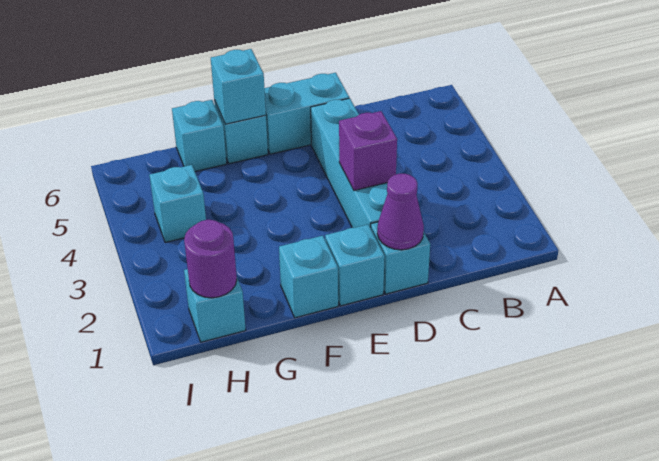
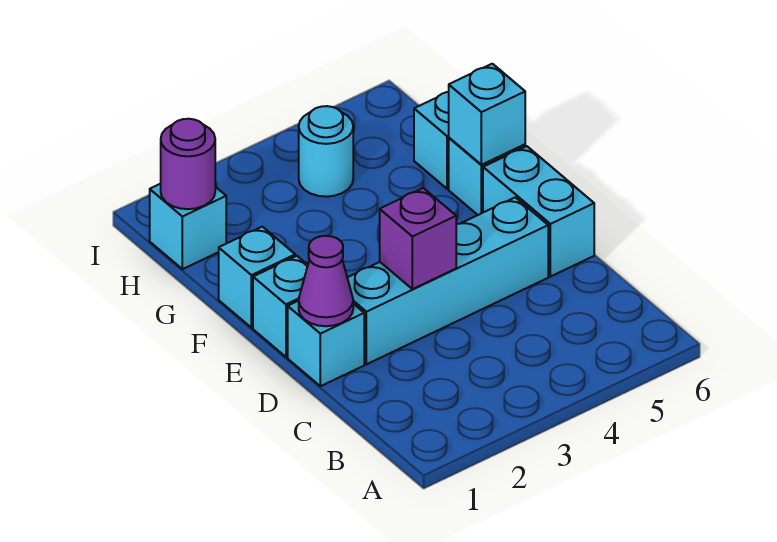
cyan 1x1 brick [150,165,206,243] -> cyan 1x1 round brick [299,106,353,197]

